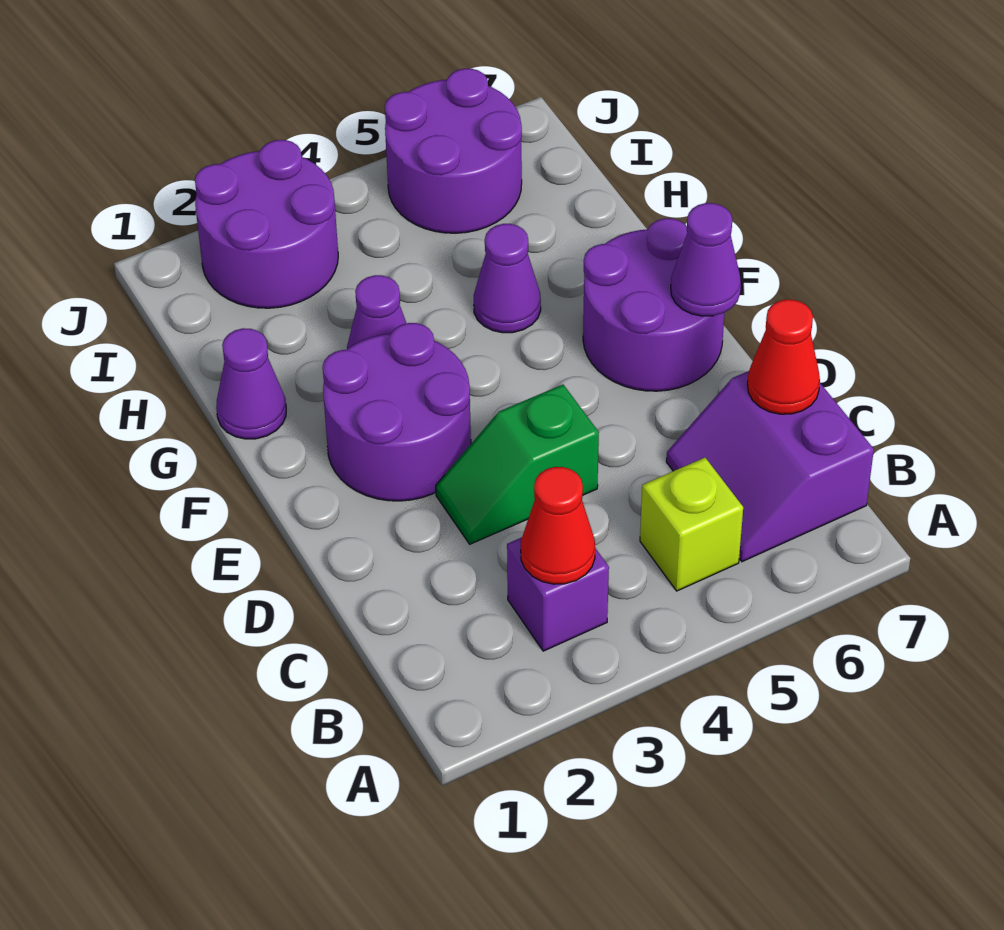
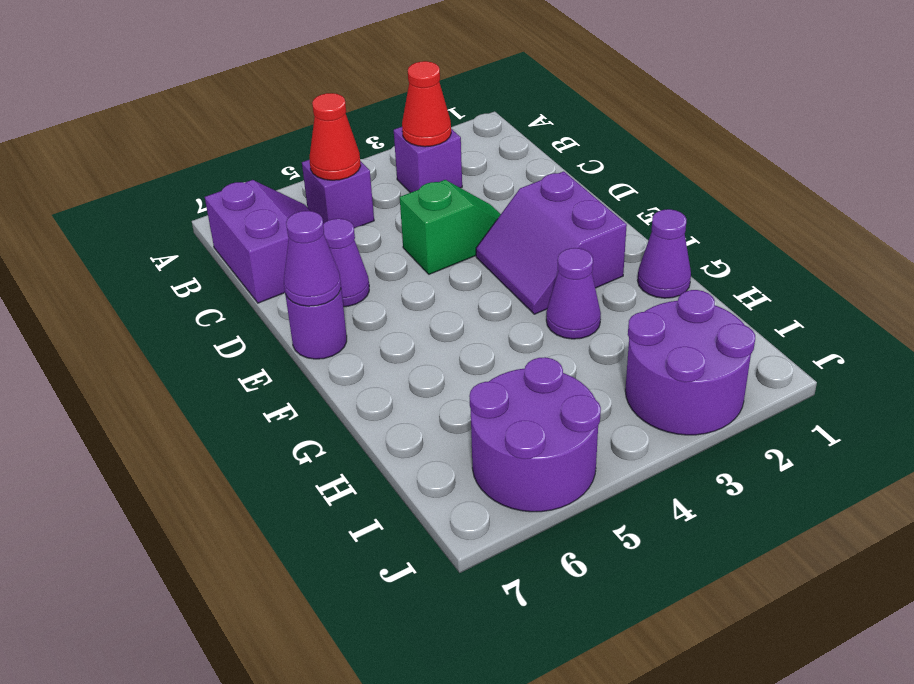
lime 1x1 brick [640,458,743,591] -> purple 1x1 brick [302,160,374,228]
red 1x1 cone [747,300,820,414] -> red 1x1 cone moved to [310,93,361,180]
purple 2x2 round brick [323,323,471,501] -> purple 2x2 slope [476,171,627,314]
purple 2x2 round brick [583,218,724,391] -> purple 1x1 round brick [285,290,347,359]
purple 1x1 cone [474,224,541,333] -> purple 1x1 cone moved to [323,219,369,307]

